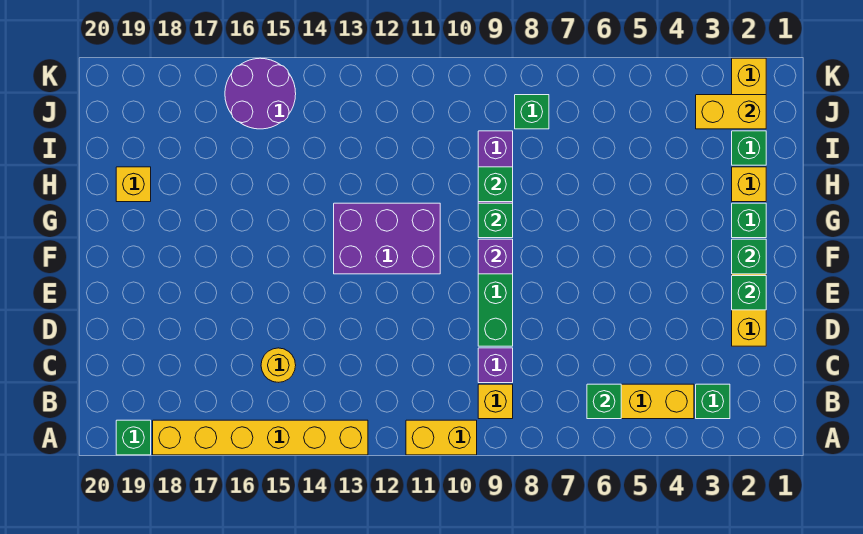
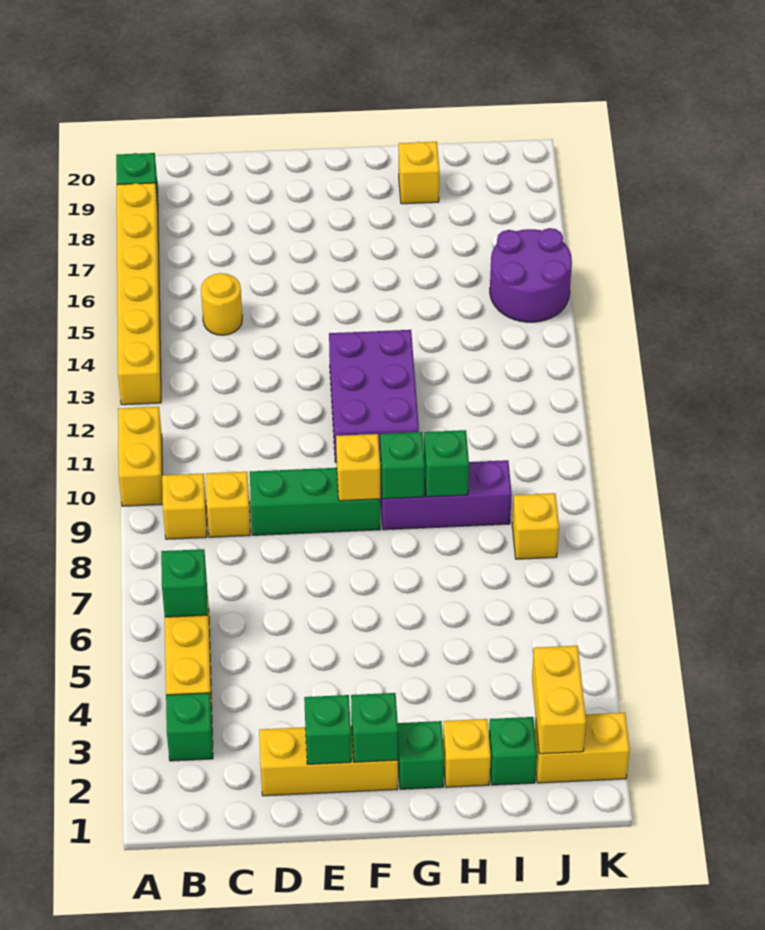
purple 1x1 brick [478,348,513,383] -> yellow 1x1 brick [206,472,250,537]
purple 1x1 brick [478,239,513,274] -> yellow 1x1 brick [336,434,380,501]
green 1x1 brick [515,95,549,129] -> yellow 1x1 brick [512,493,559,559]

